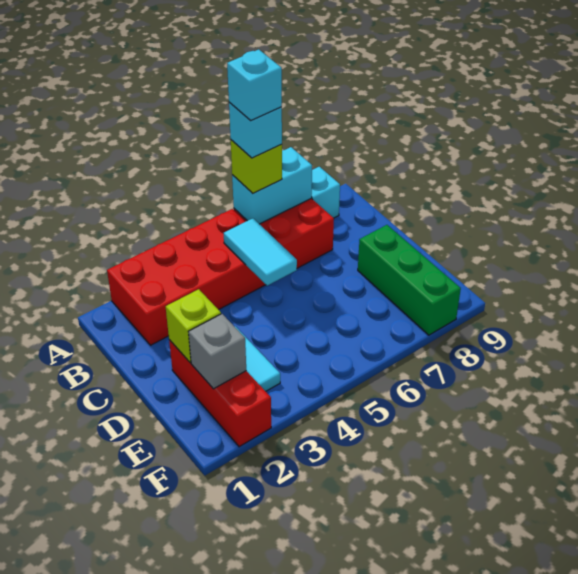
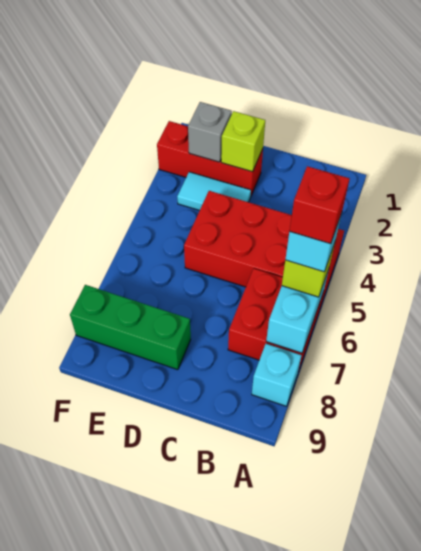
red 2x4 brick [107,209,266,345] -> red 2x4 brick turned to [184,191,344,307]
cyan 1x1 brick [227,49,282,121] -> red 1x1 brick [289,166,350,244]
cyan 1x2 tile [224,218,297,286] -> none

